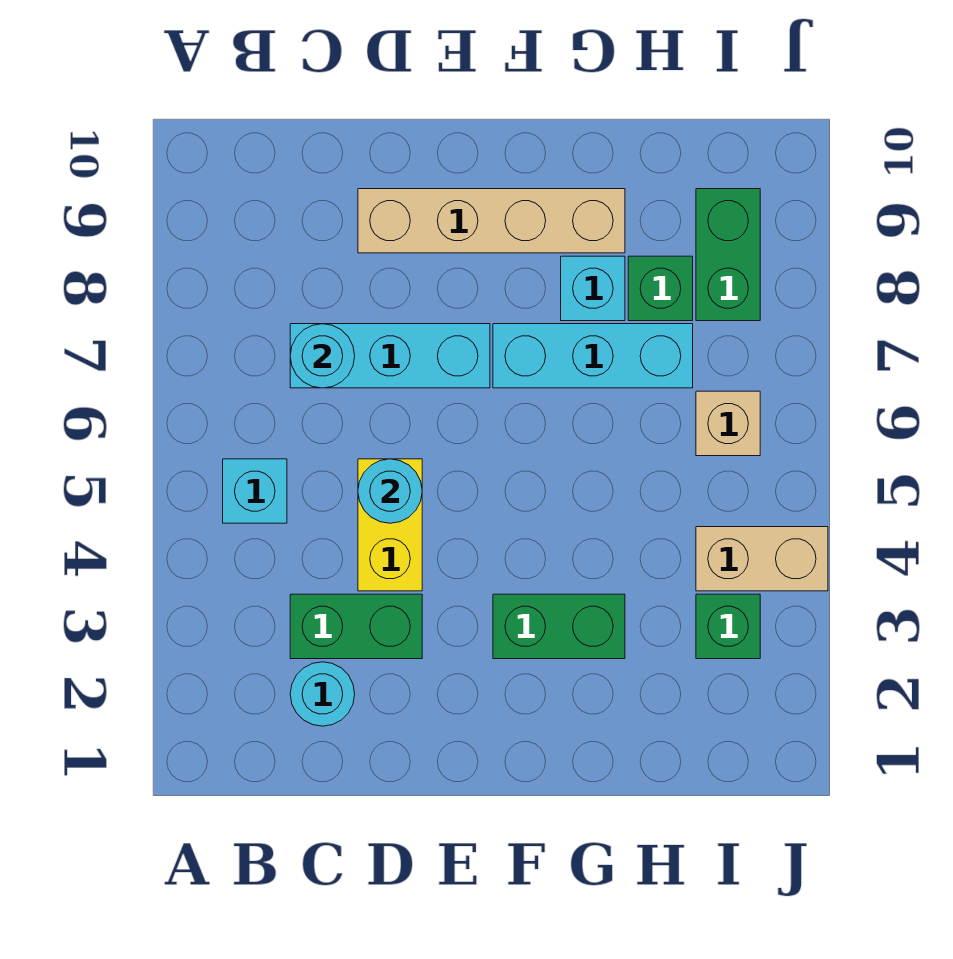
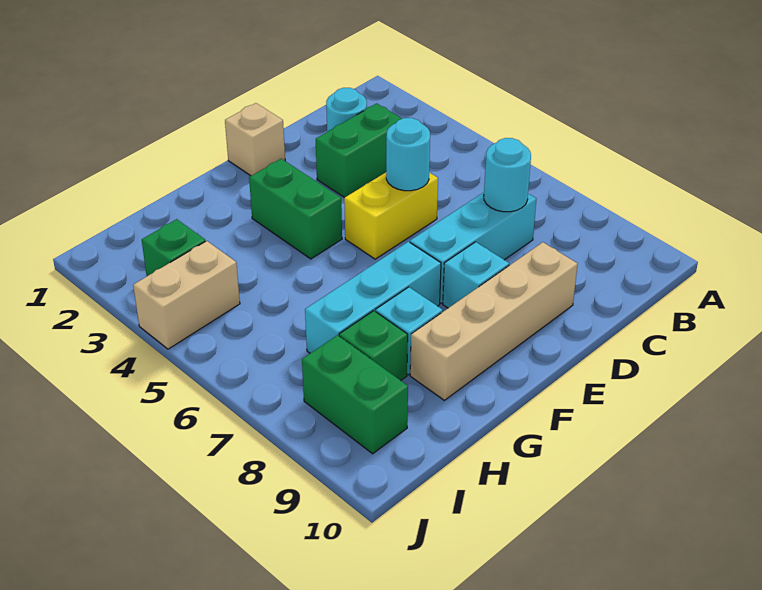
cyan 1x1 brick [223,459,287,523] -> cyan 1x1 brick moved to [443,242,509,308]
yellow 1x2 brick [358,459,422,591] -> yellow 1x2 brick turned to [344,173,438,259]
green 1x2 brick [493,594,625,659] -> green 1x2 brick turned to [249,159,342,259]
tan 1x1 brick [696,391,760,456] -> tan 1x1 brick moved to [225,103,285,176]

